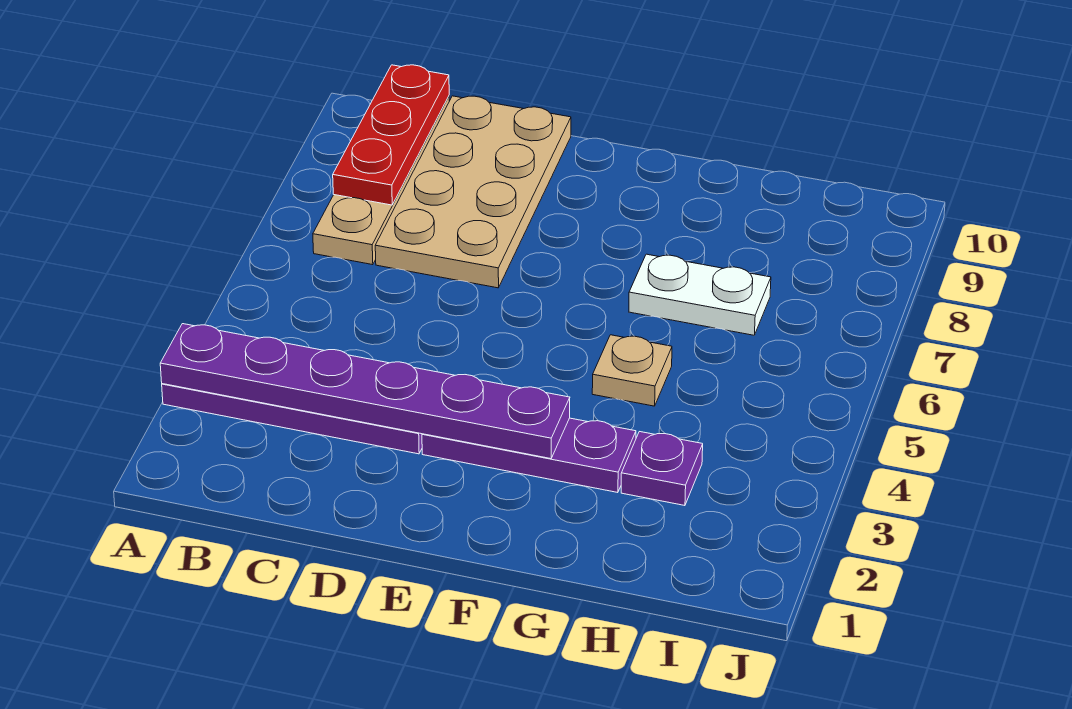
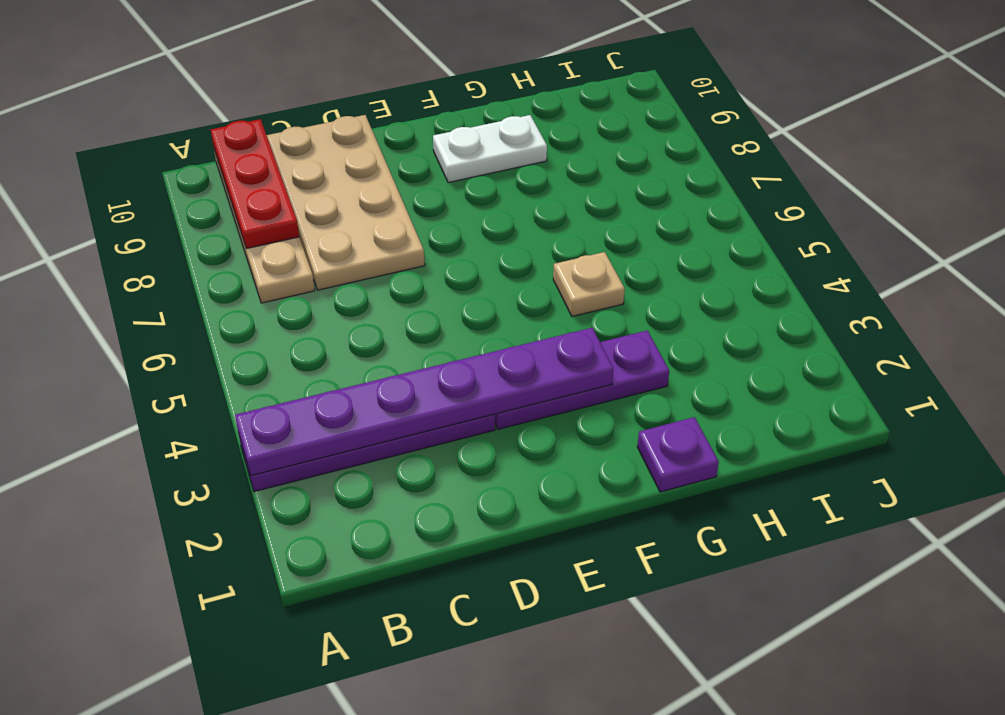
white 1x2 plate [629,254,771,335] -> white 1x2 plate moved to [433,115,547,183]
purple 1x1 plate [621,432,703,506] -> purple 1x1 plate moved to [637,417,719,492]

